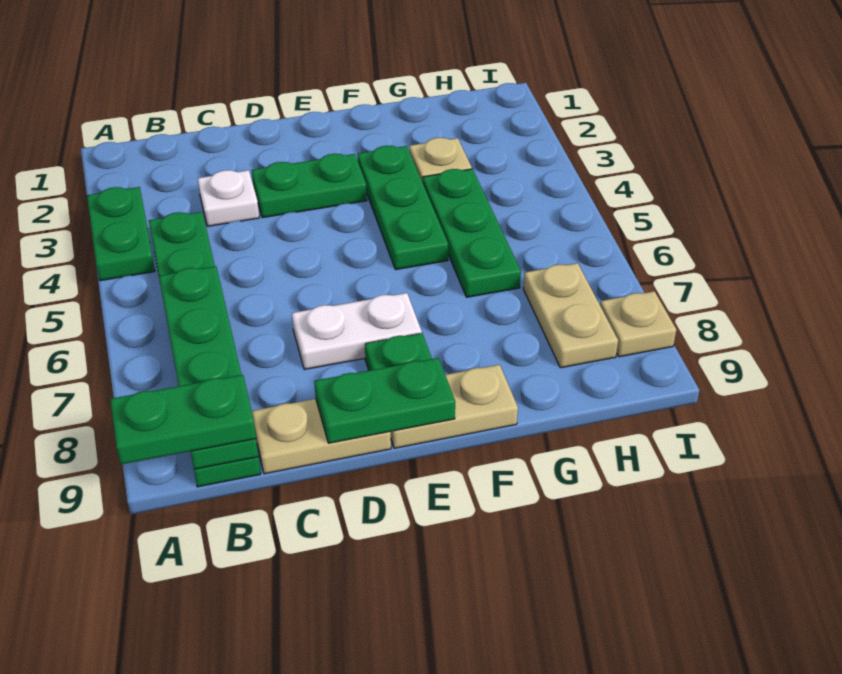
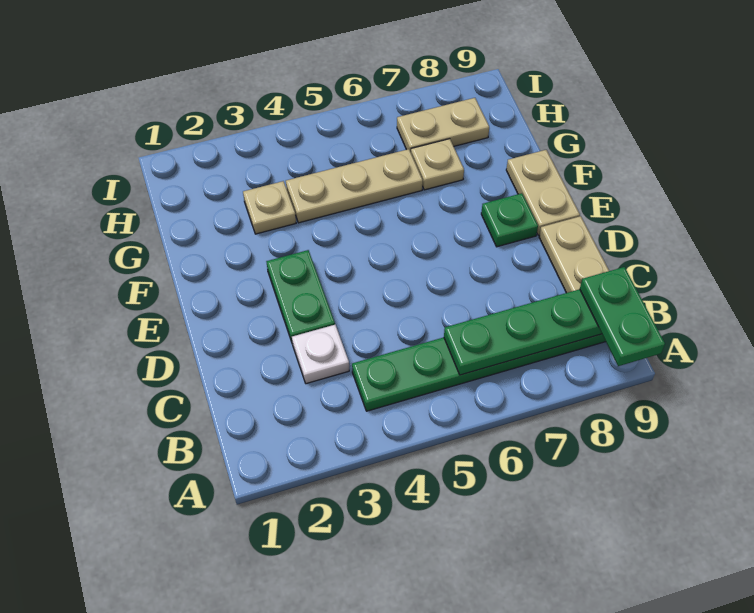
green 1x2 plate [87,187,155,281] -> none
white 1x2 plate [292,293,422,370] -> none
green 1x2 plate [314,358,455,443] -> none
green 1x3 plate [357,146,448,270] -> none
green 1x3 plate [423,169,521,297] -> tan 1x3 plate [286,149,423,223]
tan 1x1 plate [600,291,676,357] -> tan 1x1 plate moved to [411,139,464,190]

